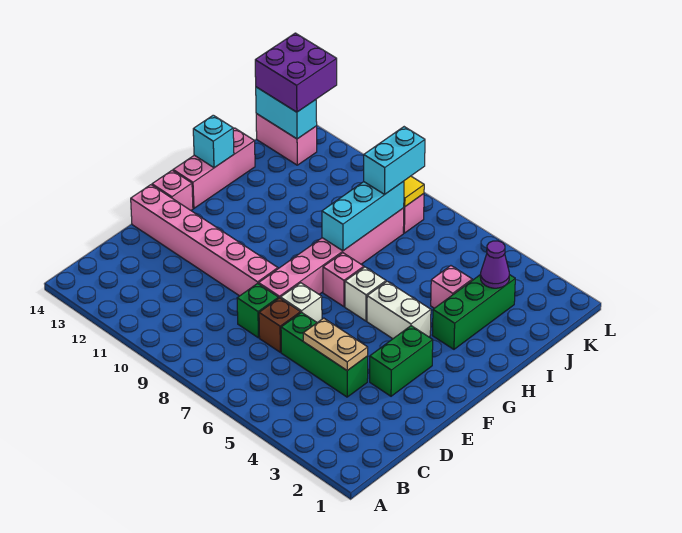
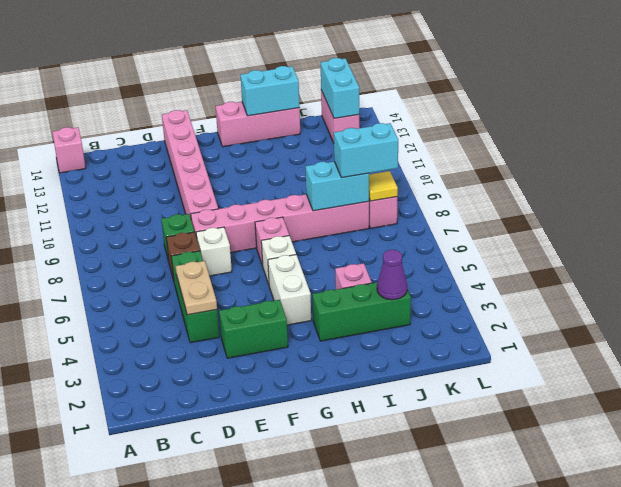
pink 1x1 brick [152,170,193,210] -> pink 1x1 brick moved to [52,127,86,173]
cyan 1x3 brick [322,181,404,251] -> cyan 1x2 brick [305,161,369,211]
cyan 1x1 brick [193,115,234,168] -> cyan 1x2 brick [240,66,300,116]
purple 2x2 brick [255,33,337,112] -> none

